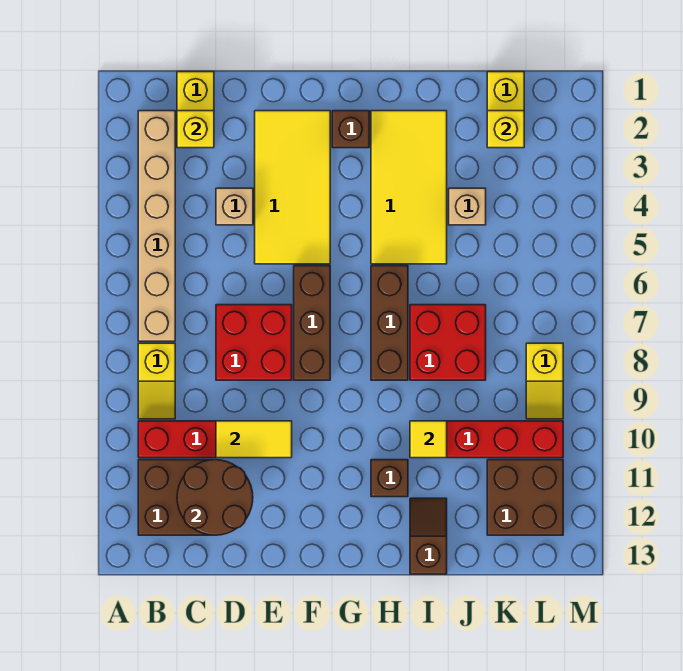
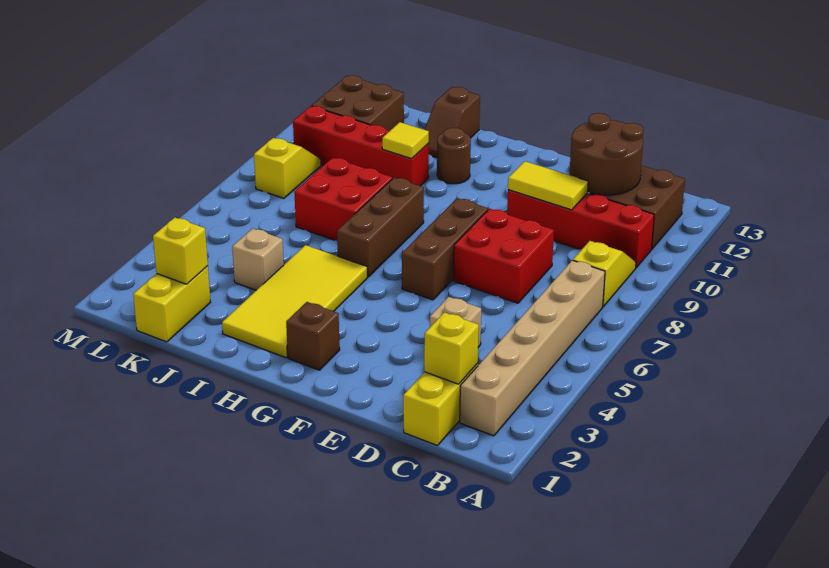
yellow 2x4 tile [255,111,330,264] -> none
brown 1x1 brick [371,460,408,497] -> brown 1x1 round brick [437,128,471,184]

